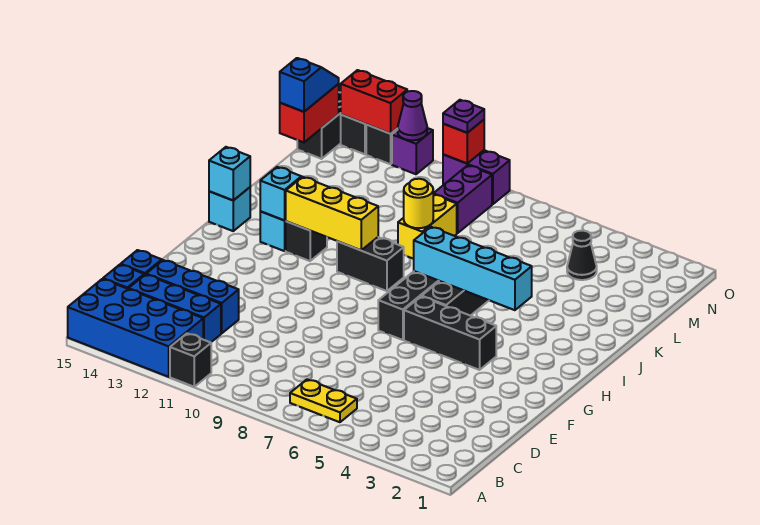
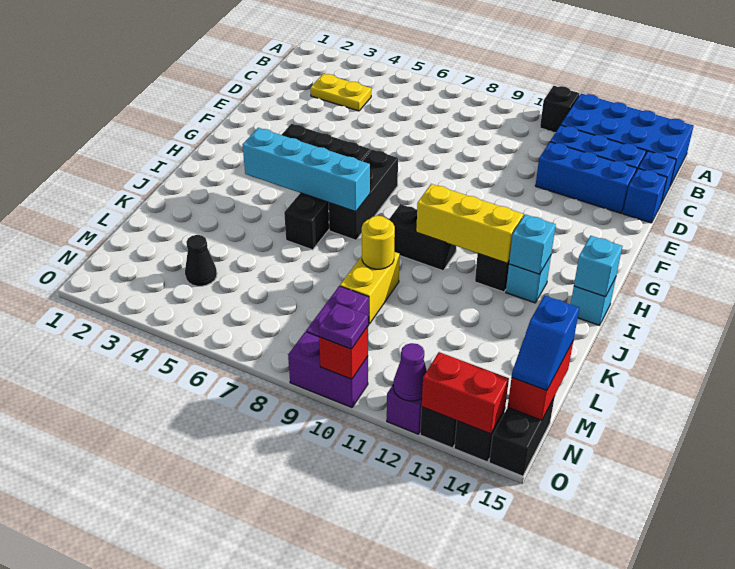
yellow 1x2 plate [290,379,357,422] -> yellow 1x2 plate moved to [311,74,371,111]

